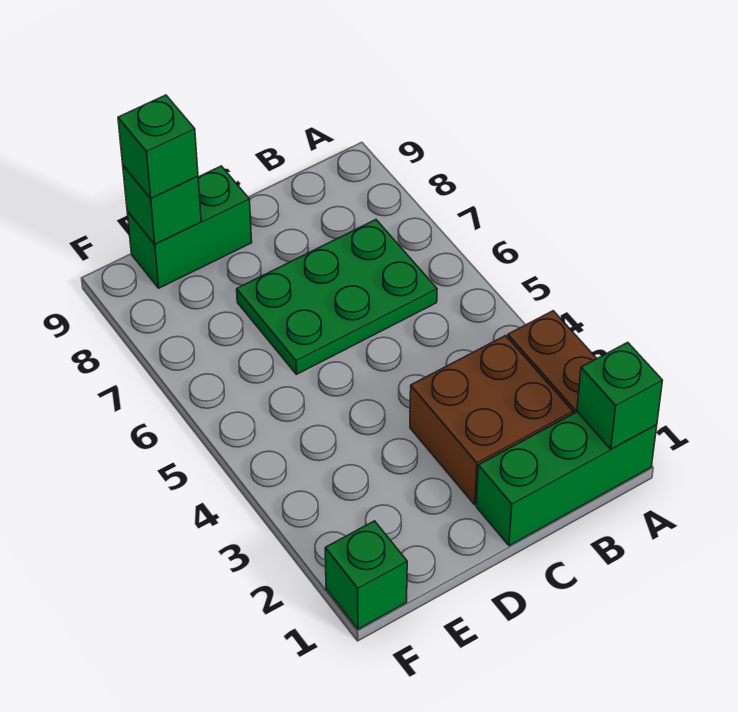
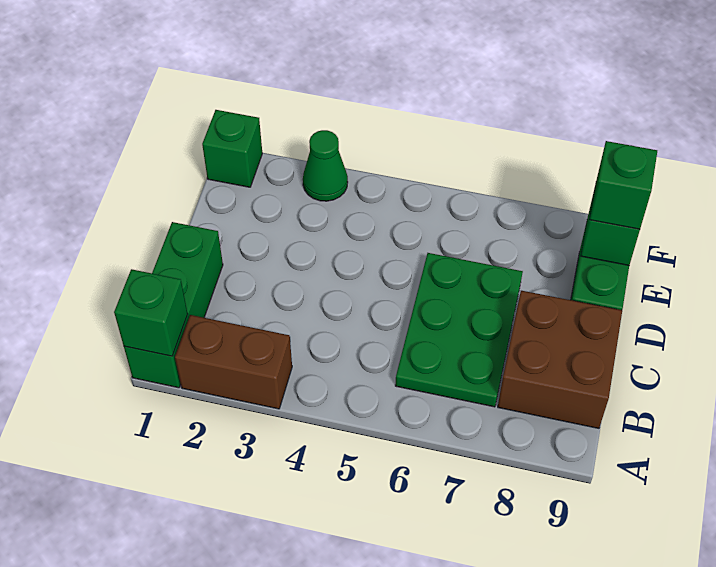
brown 2x2 brick [410,336,573,505] -> brown 2x2 brick moved to [498,291,622,428]
none -> green 1x1 cone [303,130,348,201]

